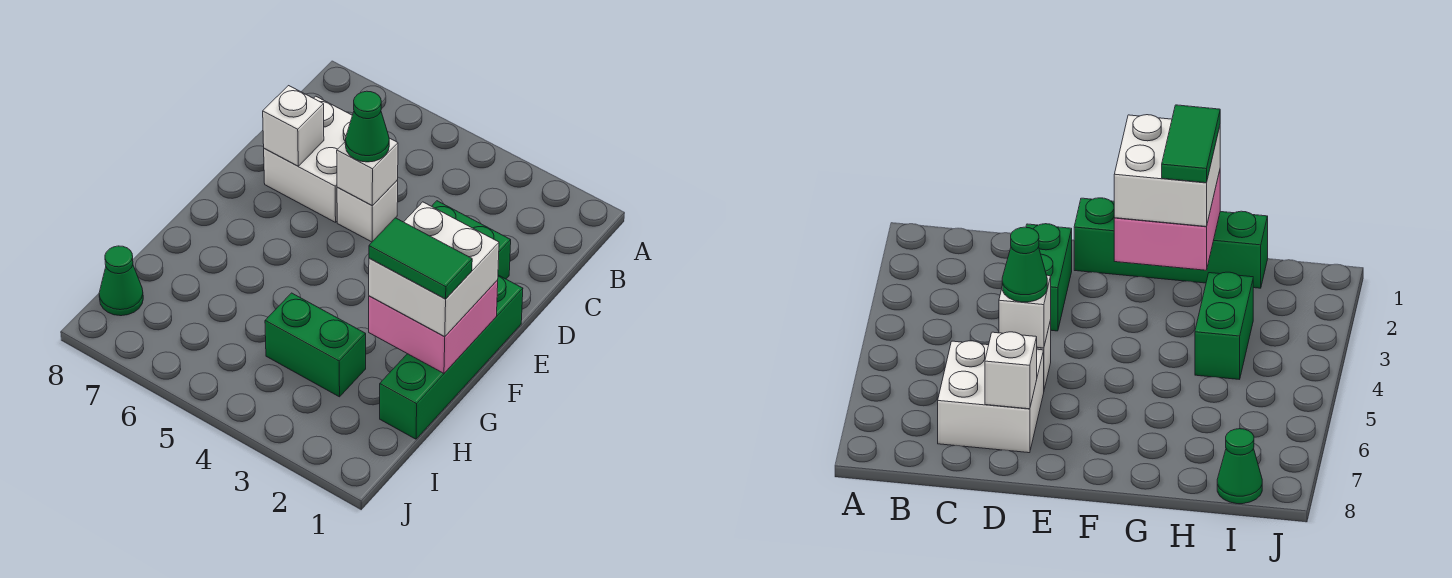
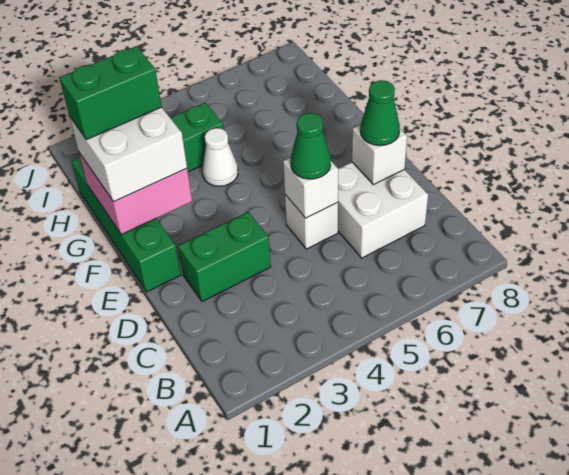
green 1x2 tile [369,218,472,299] -> green 1x2 brick [59,46,162,140]
none -> white 1x1 cone [202,128,238,186]
green 1x1 cone [99,246,143,316] -> green 1x1 cone moved to [360,80,400,146]

